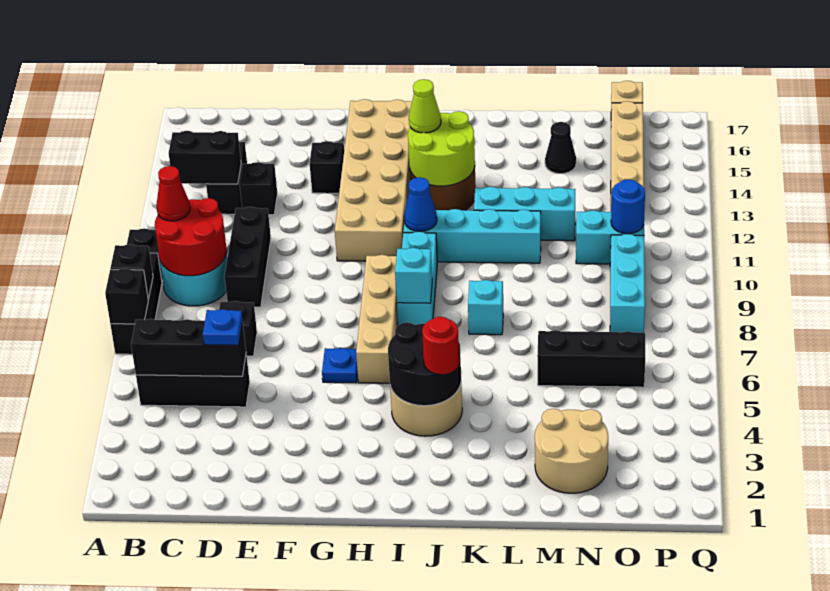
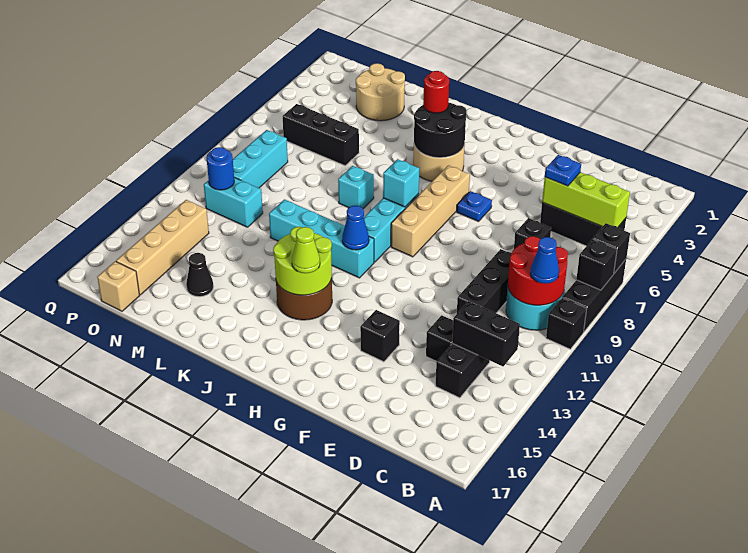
black 1x3 brick [131,319,246,376] -> lime 1x3 brick [542,172,630,227]
red 1x1 cone [156,166,190,221] -> blue 1x1 cone [530,237,559,284]
tan 2x6 brick [335,99,412,261] -> none
cyan 1x3 brick [474,187,575,241] -> none

